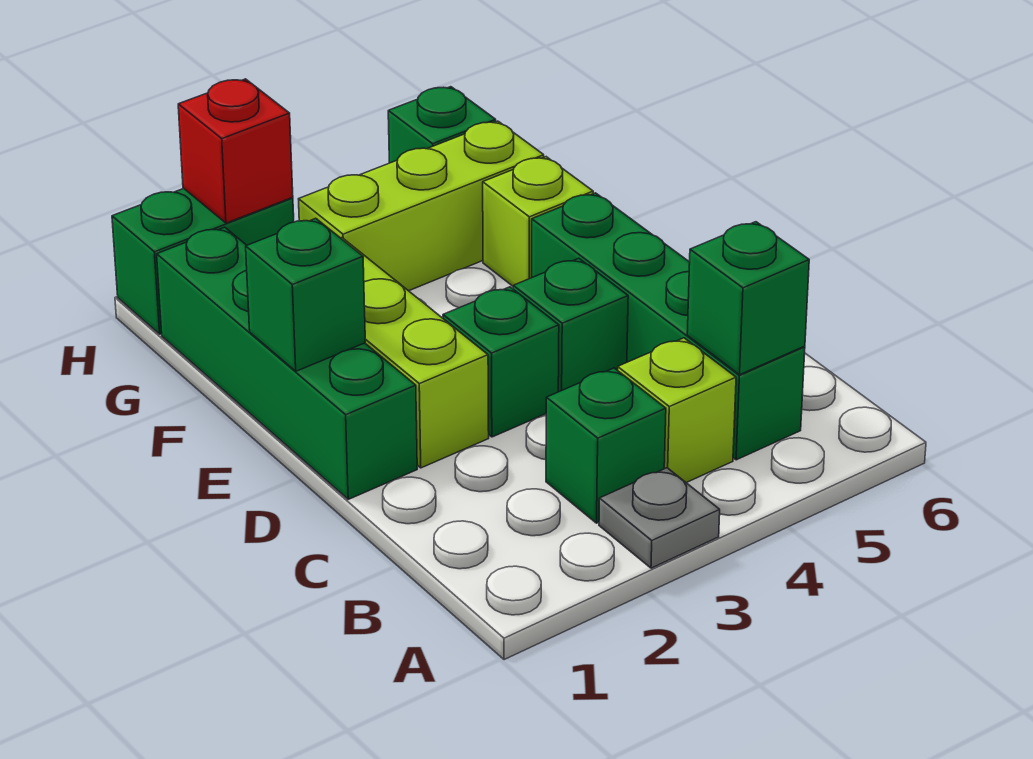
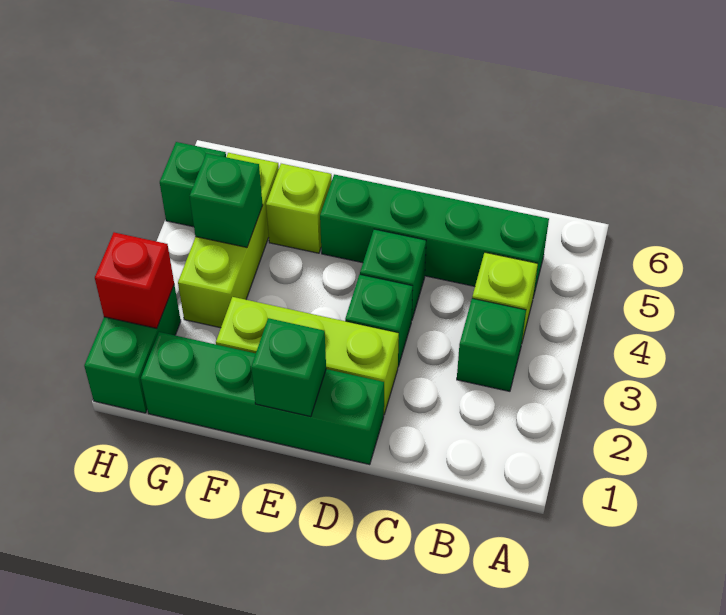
grey 1x1 plate [599,468,720,568] -> none
green 1x1 brick [687,222,809,375] -> green 1x1 brick moved to [190,153,263,247]

